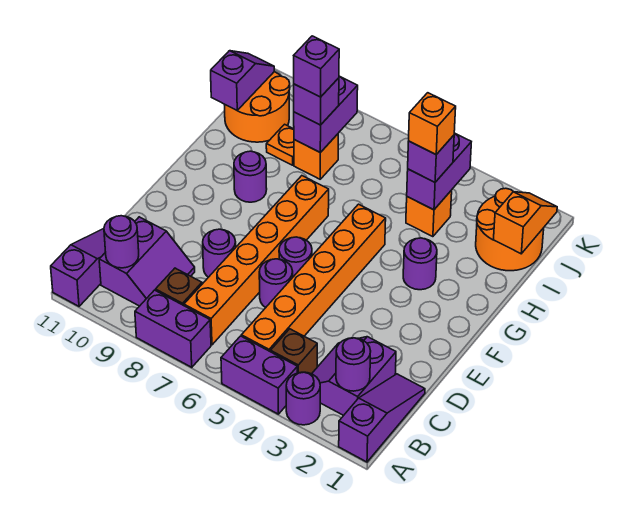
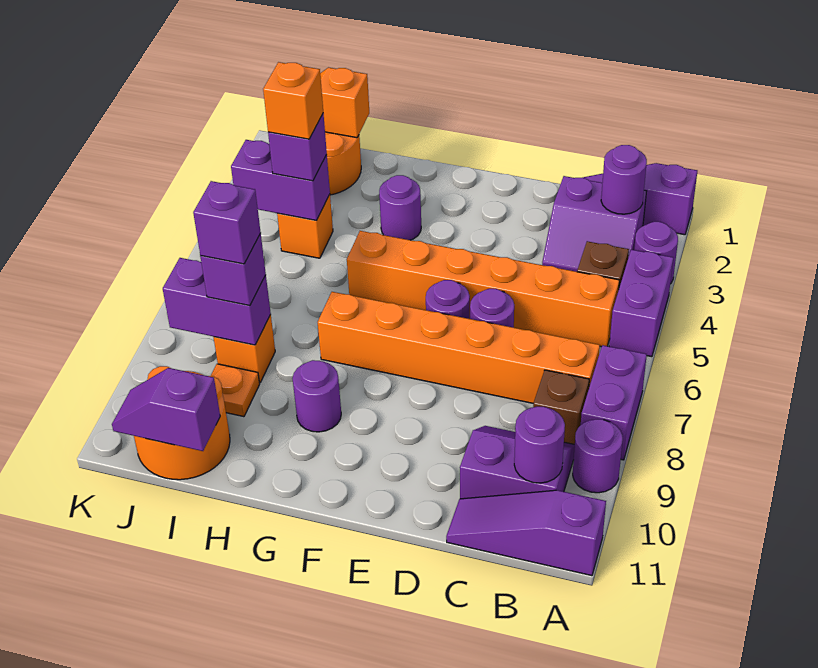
purple 1x1 round brick [203,229,236,277] -> purple 1x1 round brick moved to [573,419,623,493]

